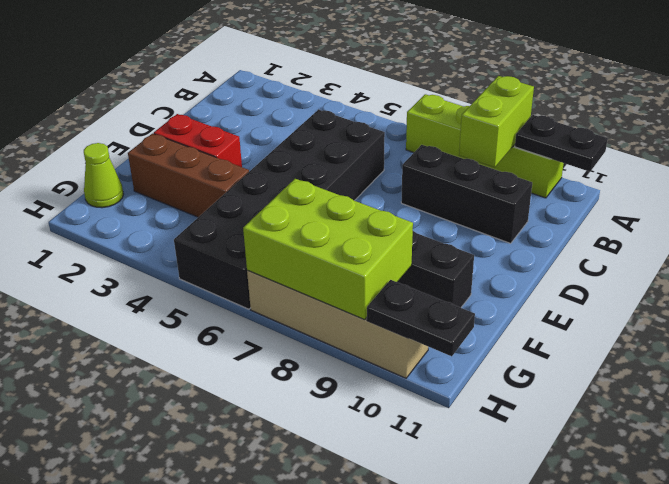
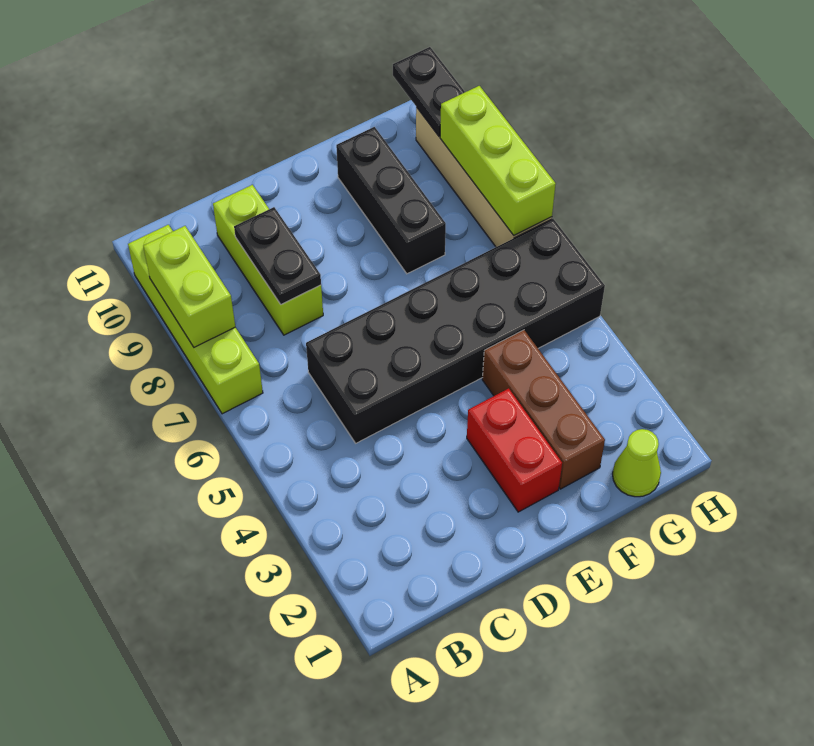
lime 1x2 brick [459,76,534,168] -> lime 1x2 brick turned to [143,226,235,347]
black 1x2 plate [515,115,608,172] -> black 1x2 plate moved to [234,207,321,305]
black 1x3 brick [401,145,532,243] -> lime 1x3 brick [213,185,323,335]
lime 2x3 brick [243,179,413,320] -> lime 1x3 brick [440,86,556,235]

